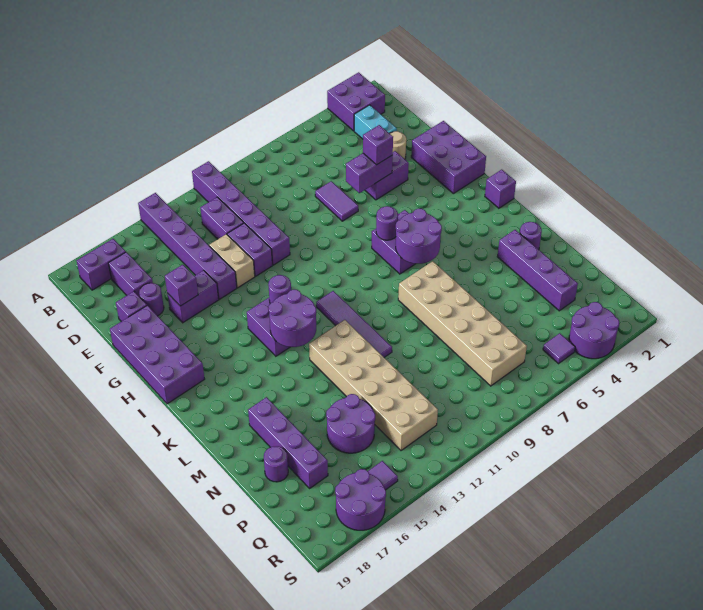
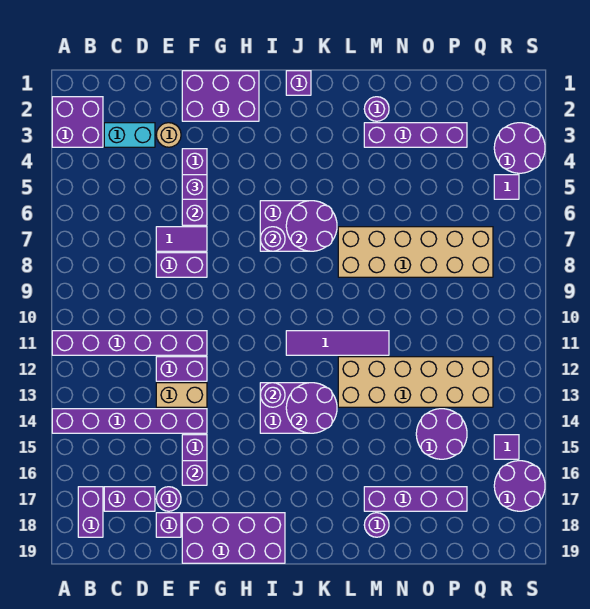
purple 1x2 brick [200,197,244,239] -> purple 1x2 brick moved to [156,253,207,277]
purple 1x1 round brick [264,446,288,482] -> purple 1x1 round brick moved to [364,513,389,537]

